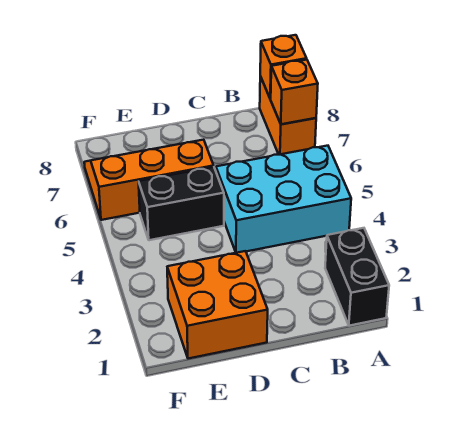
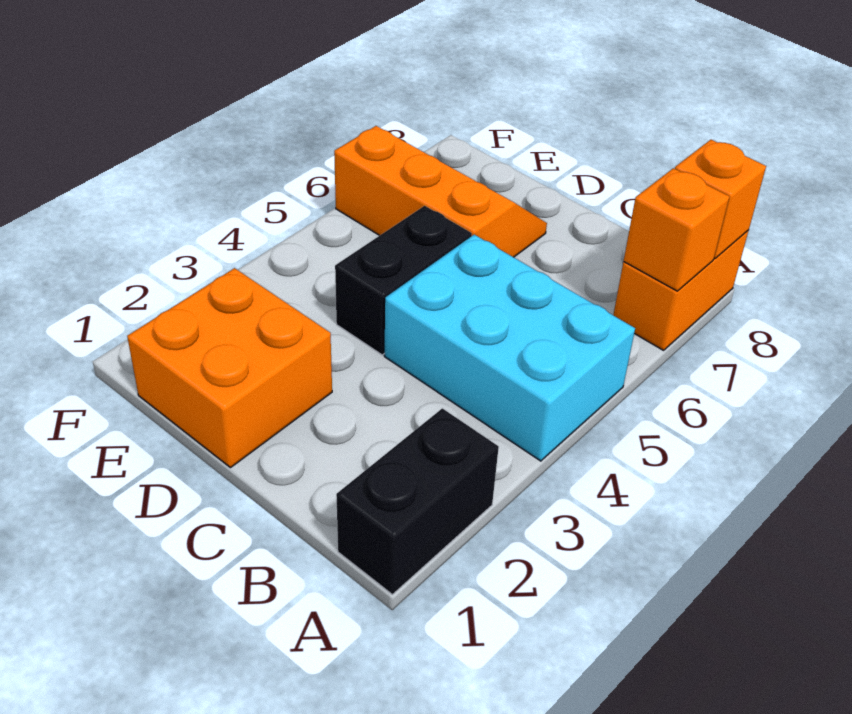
black 1x2 brick [139,167,224,240] -> black 1x2 brick turned to [335,206,472,355]

